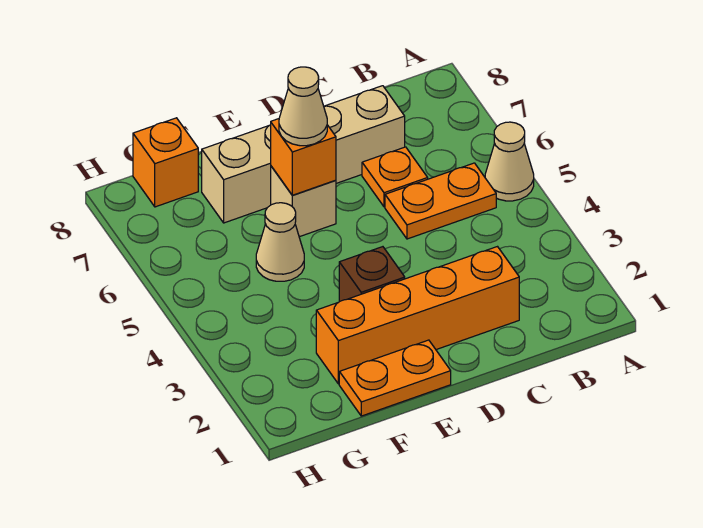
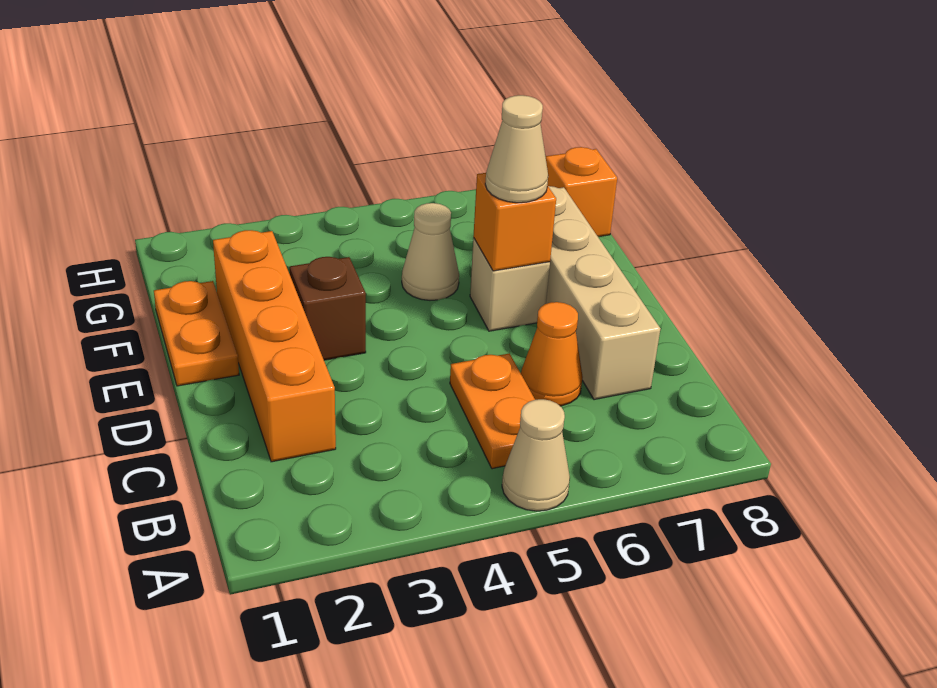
orange 1x1 plate [362,147,428,207] -> orange 1x1 cone [521,302,583,406]

